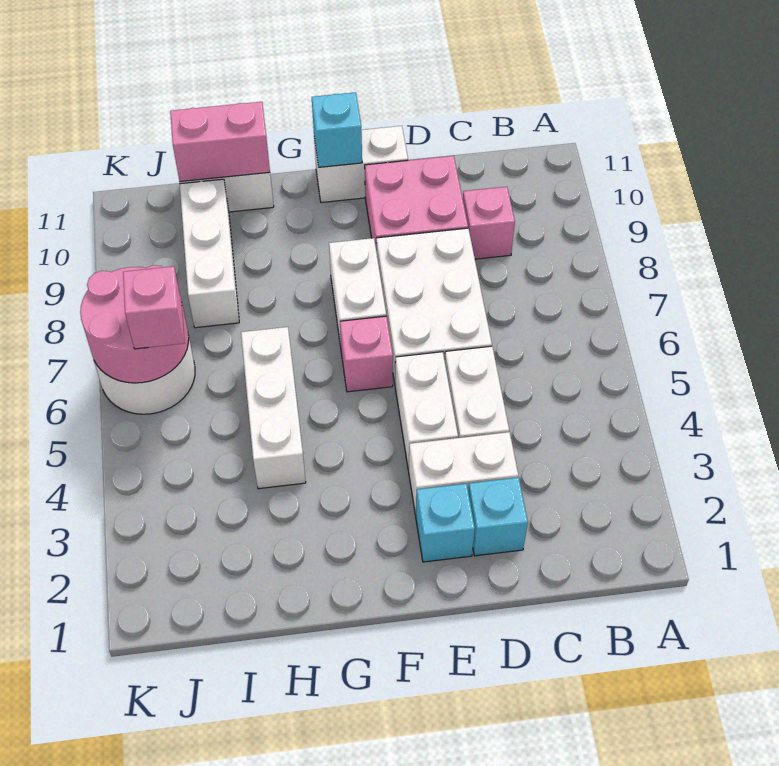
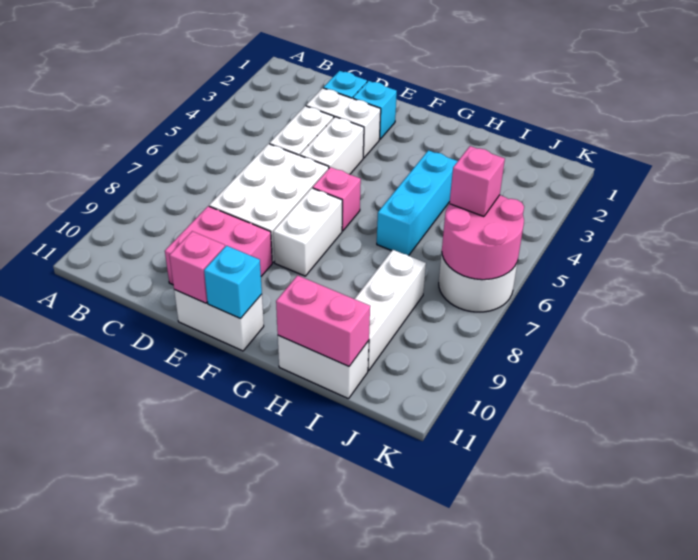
pink 1x1 brick [463,187,515,259] -> pink 1x1 brick moved to [169,231,225,303]
white 1x3 brick [241,327,306,489] -> cyan 1x3 brick [377,150,458,256]

